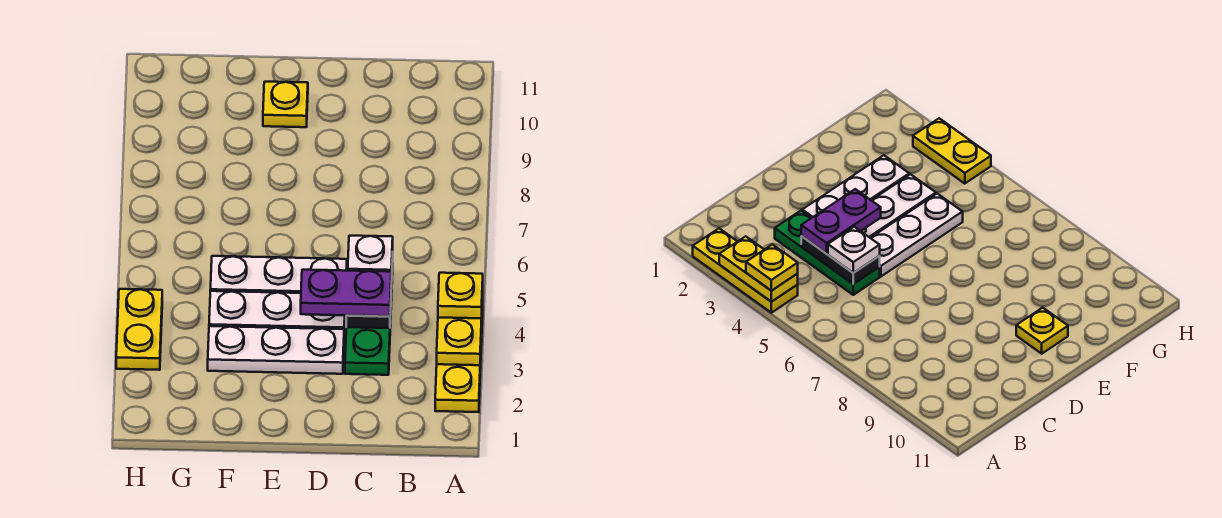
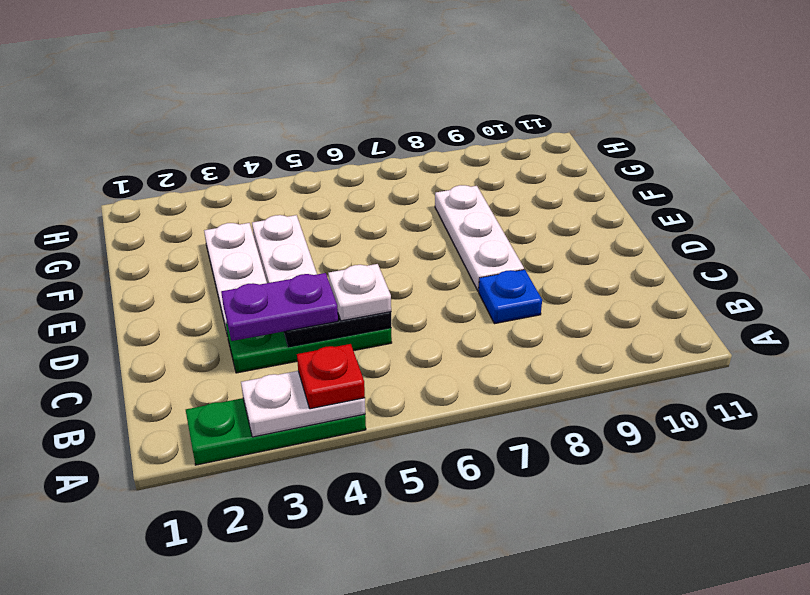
yellow 1x3 plate [435,306,483,412] -> green 1x3 plate [186,398,366,465]
yellow 1x2 plate [437,294,483,365] -> white 1x2 plate [241,371,365,437]
yellow 1x1 plate [438,273,483,318] -> red 1x1 plate [297,344,365,409]
purple 1x2 plate [301,270,391,316] -> purple 1x2 plate turned to [221,273,338,341]
none -> blue 1x1 plate [479,270,542,324]
white 1x3 plate [210,256,347,293] -> white 1x3 plate moved to [435,185,524,291]
yellow 1x1 plate [263,82,308,127] -> none
yellow 1x2 plate [116,289,162,370] -> none

